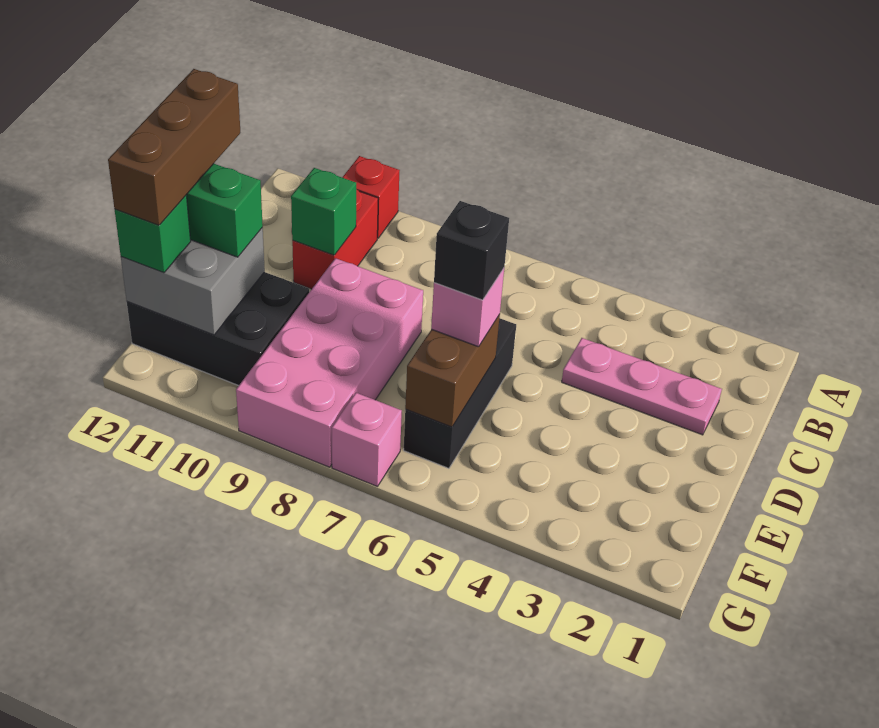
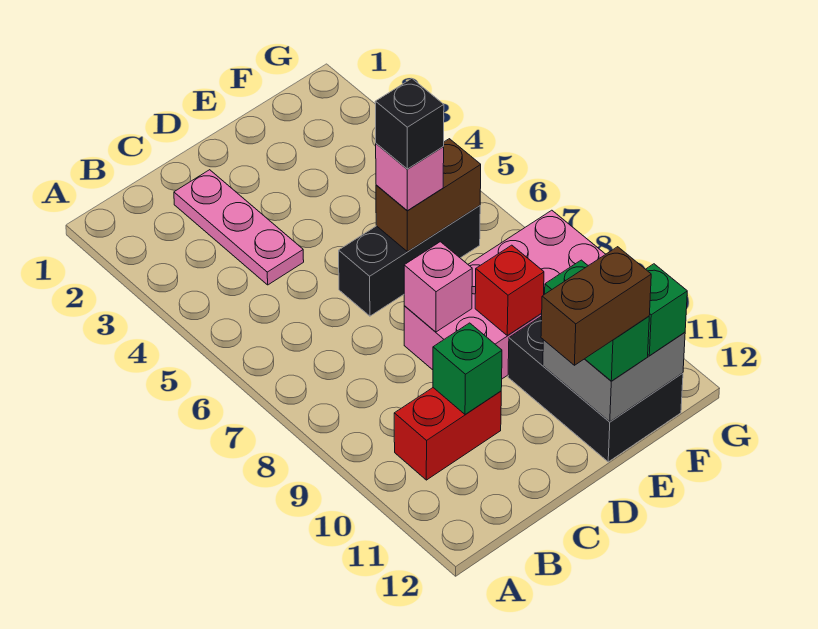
red 1x1 brick [342,156,400,238] -> red 1x1 brick moved to [475,245,544,335]
brown 1x3 brick [108,69,240,225] -> brown 1x2 brick [541,247,651,365]
pink 1x1 brick [332,393,402,487] -> pink 1x1 brick moved to [404,242,472,332]

